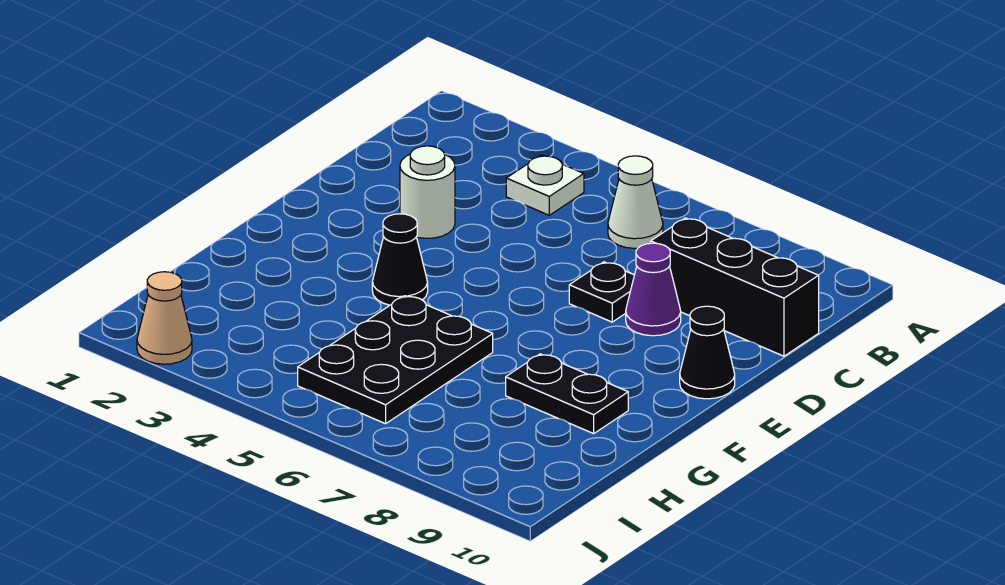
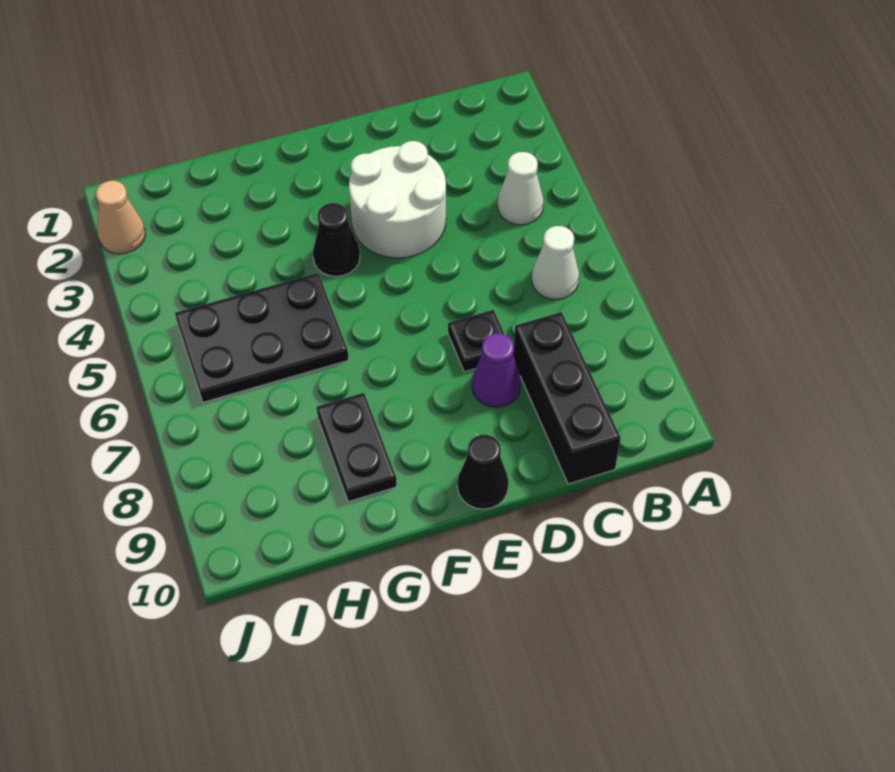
white 1x1 plate [506,155,584,215] -> white 1x1 cone [498,152,544,225]
white 1x1 round brick [400,146,455,238] -> white 2x2 round brick [349,141,446,258]

